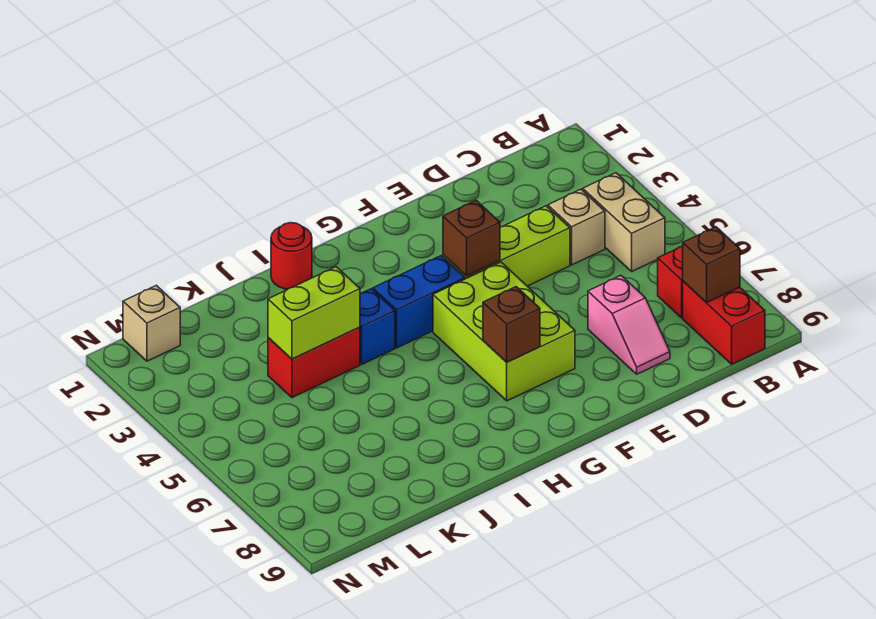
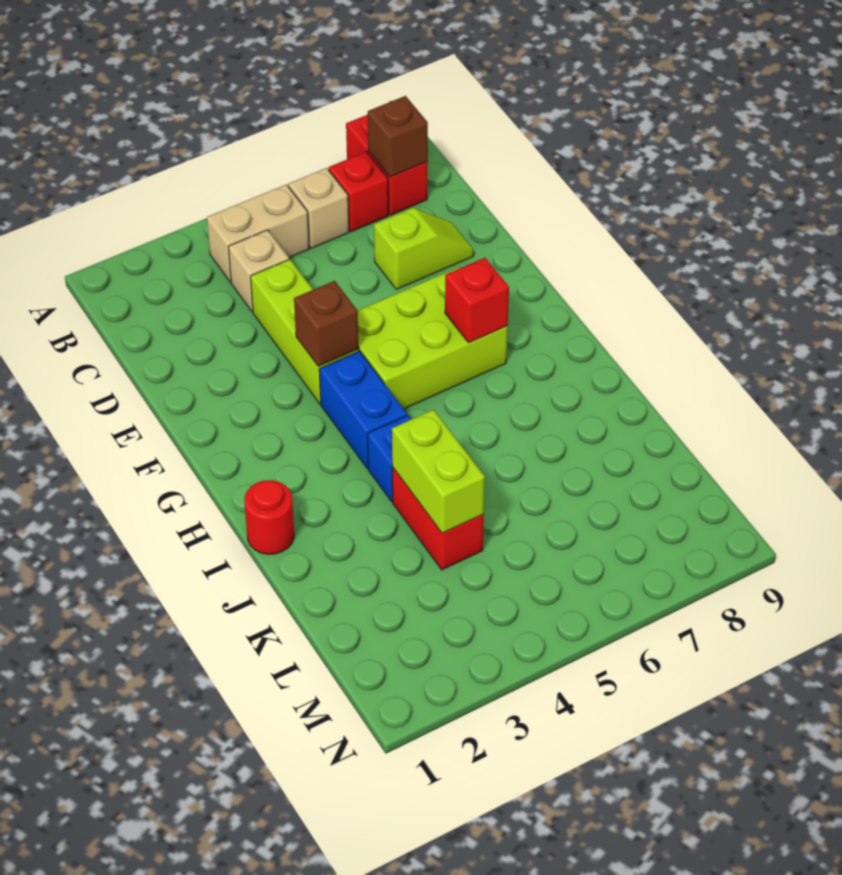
red 1x2 brick [683,281,765,364] -> red 1x2 brick turned to [346,114,428,215]
pink 1x2 slope [588,276,670,374] -> lime 1x2 slope [374,208,474,290]
brown 1x1 brick [483,287,540,362] -> red 1x1 brick [445,258,509,343]
tan 1x1 brick [123,285,180,361] -> tan 1x1 brick moved to [288,168,349,248]

